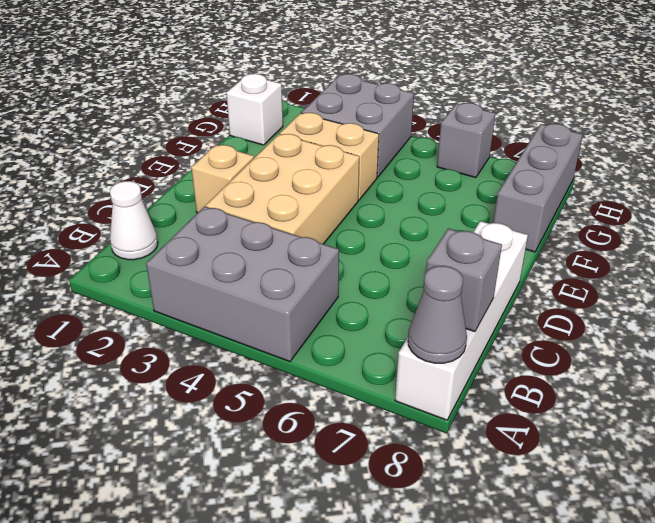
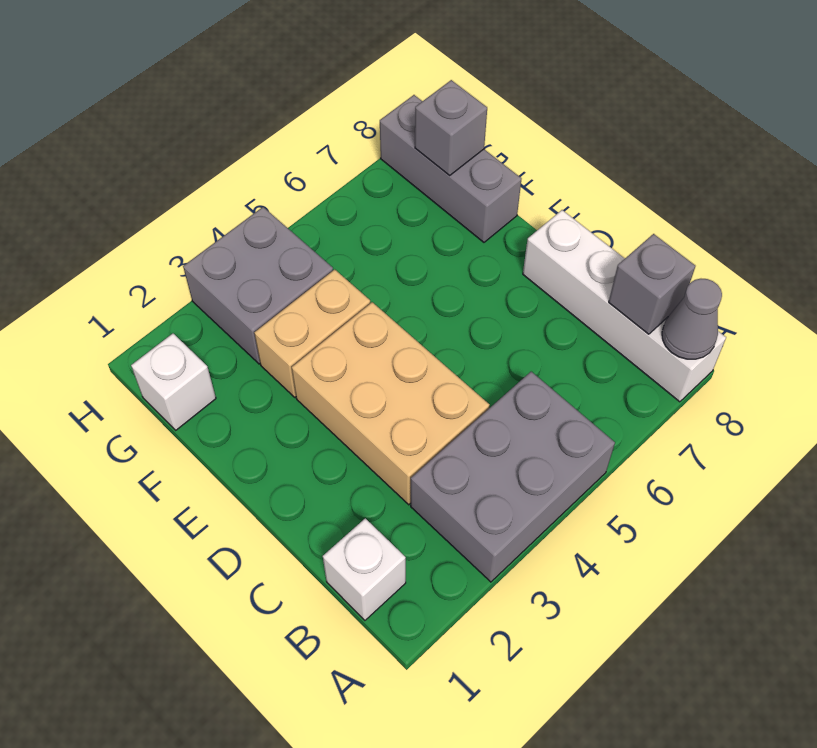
white 1x1 cone [110,181,158,260] -> white 1x1 brick [323,518,406,620]
tan 1x1 brick [191,145,254,213] -> none
grey 1x1 brick [437,103,495,178] -> grey 1x1 brick moved to [415,80,487,176]

